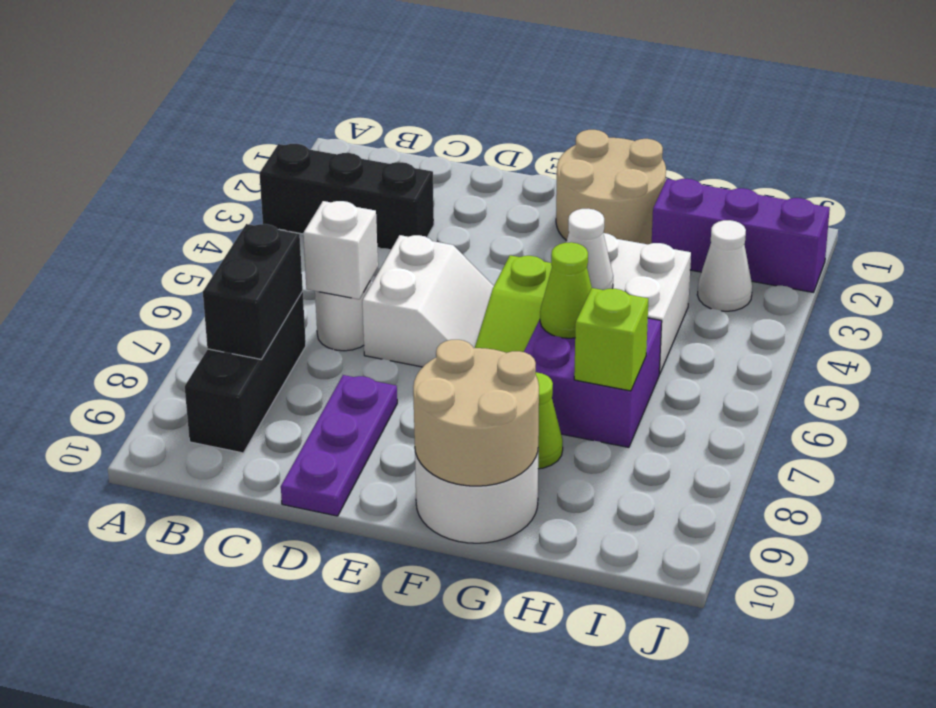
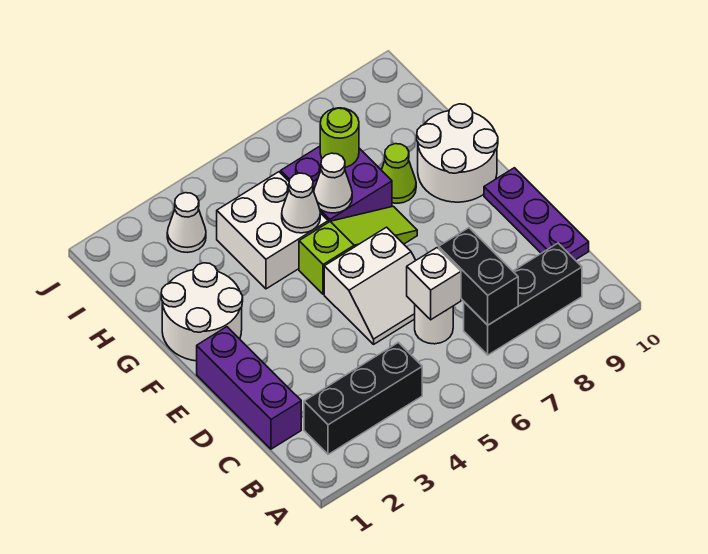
black 1x3 brick [260,144,434,249] -> black 1x3 brick turned to [304,342,422,454]
black 1x2 brick [203,224,303,359] -> black 1x2 brick turned to [439,228,518,325]
white 2x2 slope [362,235,494,367] -> white 2x2 slope turned to [324,227,416,344]
purple 1x3 plate [281,375,397,516] -> purple 1x3 plate turned to [484,168,589,260]
tan 2x2 round brick [556,130,666,244] -> white 2x2 round brick [161,263,243,361]
tan 2x2 round brick [413,340,539,486] -> none
lime 1x1 cone [540,242,592,338] -> white 1x1 cone [314,153,352,213]
purple 1x3 brick [652,179,830,292] -> purple 1x3 brick moved to [197,327,301,449]
lime 1x1 brick [574,288,648,391] -> lime 1x1 round brick [320,108,359,167]

